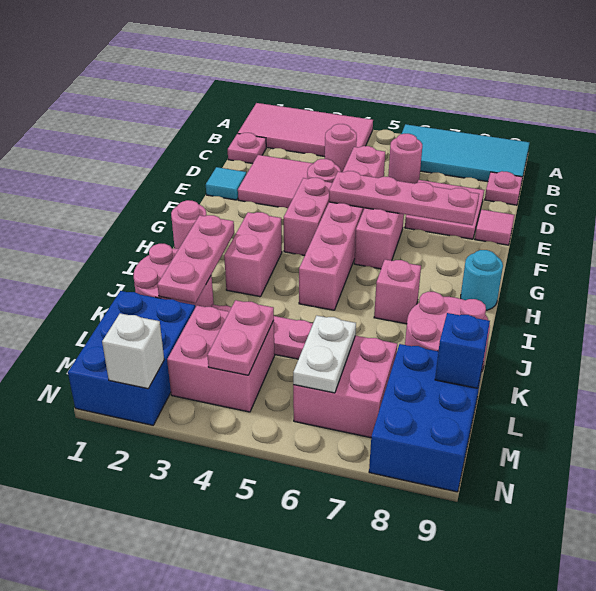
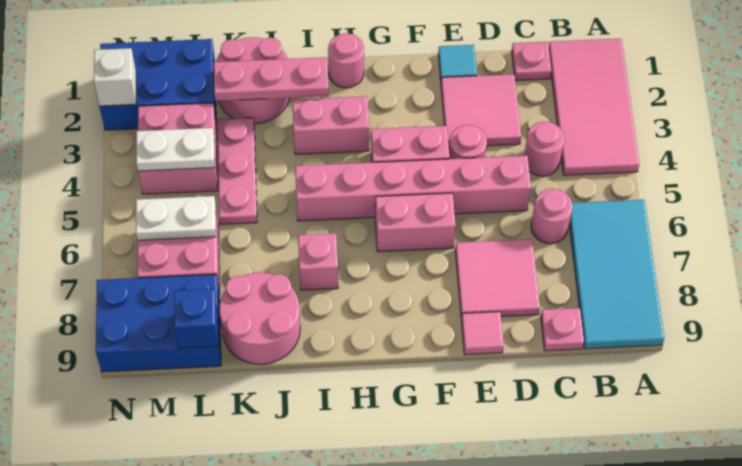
pink 1x4 plate [329,171,479,225] -> none
cyan 1x1 round brick [461,250,503,310] -> none
pink 1x2 plate [207,300,274,375] -> white 1x2 plate [136,128,215,171]

